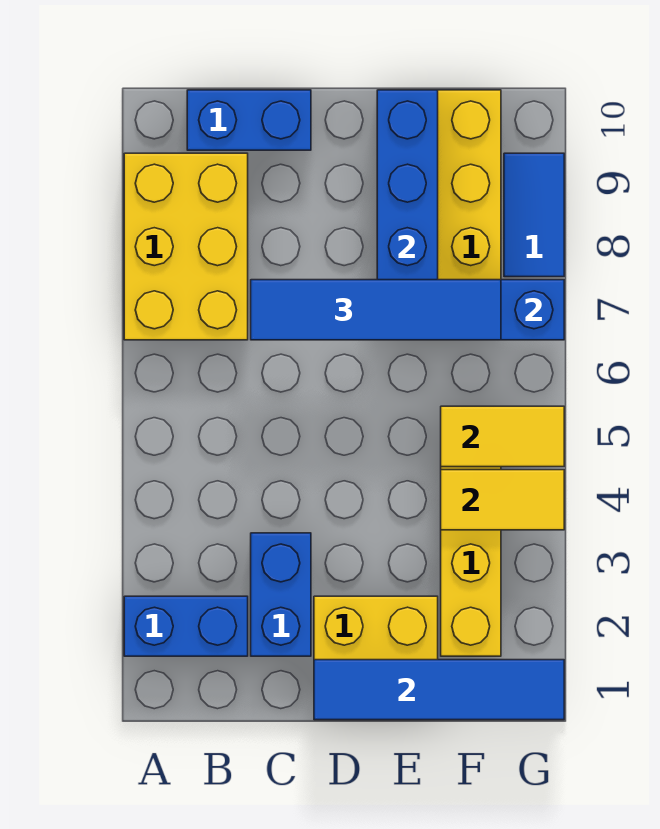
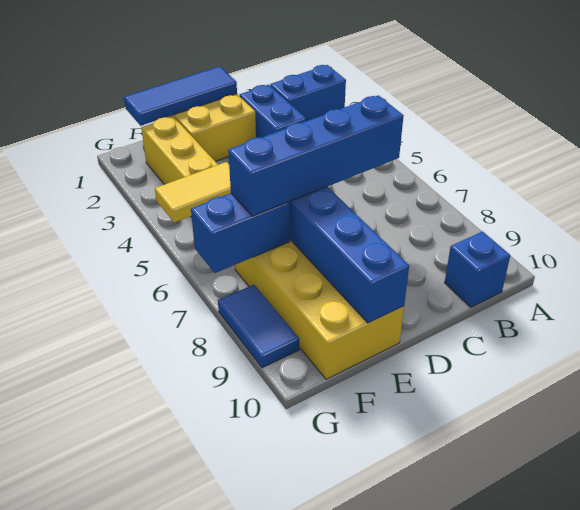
yellow 2x3 brick [124,153,248,340] -> none
blue 1x2 brick [187,90,311,150] -> blue 1x1 brick [445,231,510,307]
blue 1x4 tile [251,280,501,340] -> blue 1x4 brick [228,95,404,216]
blue 1x4 tile [314,660,564,720] -> blue 1x3 tile [124,66,237,126]
yellow 1x2 tile [441,470,564,530] -> none

